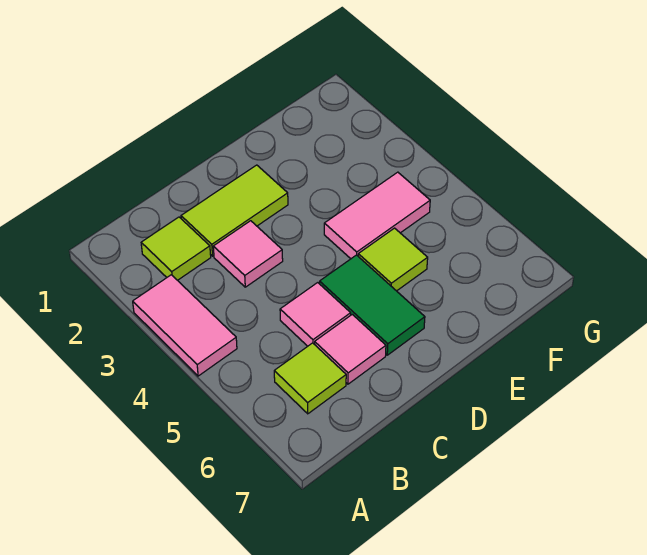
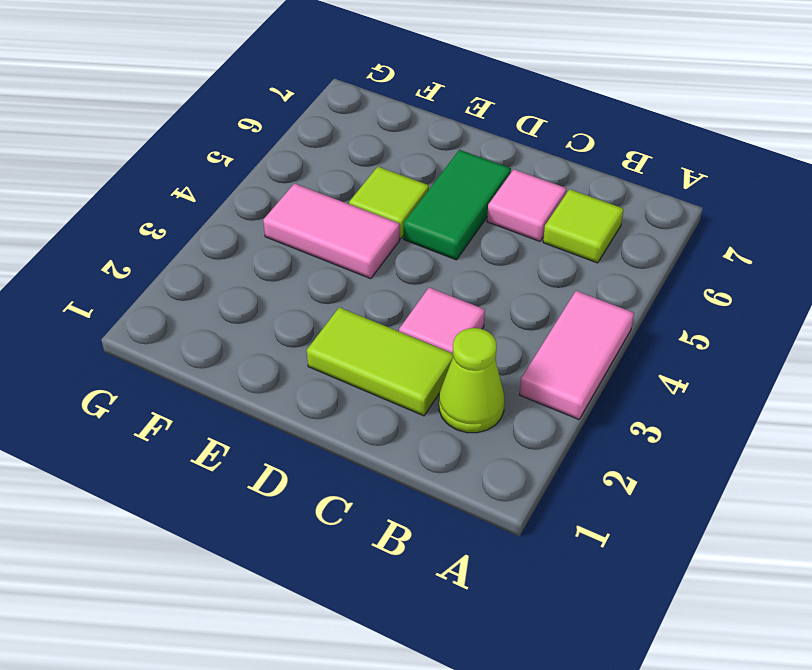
lime 1x1 tile [141,217,211,280] -> lime 1x1 cone [439,328,505,433]
pink 1x1 tile [280,283,351,346] -> none

